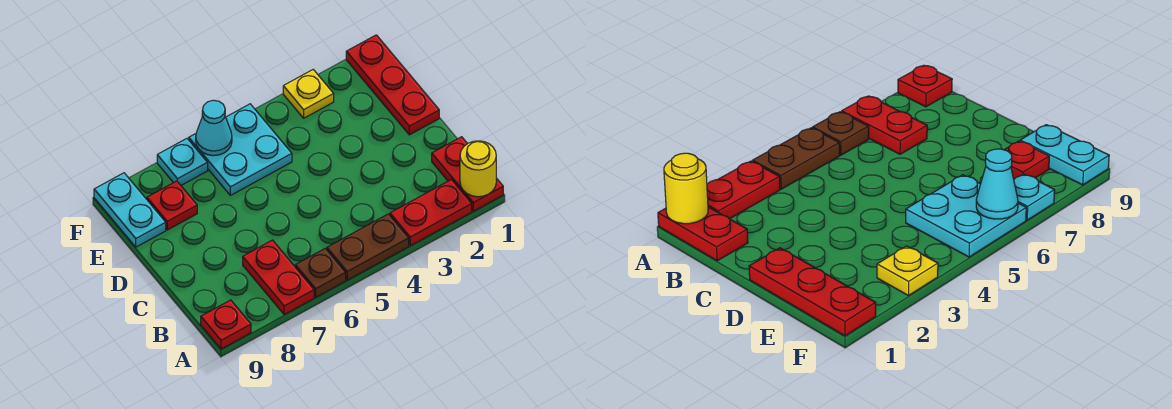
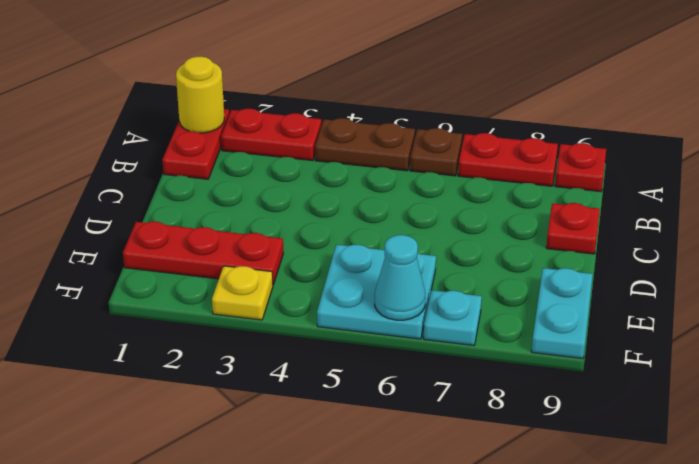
red 1x2 plate [243,240,314,315] -> red 1x2 plate turned to [458,133,558,186]
red 1x3 plate [346,35,439,135] -> red 1x3 plate turned to [123,222,283,285]
red 1x1 plate [147,181,197,230] -> red 1x1 plate moved to [546,203,600,254]

